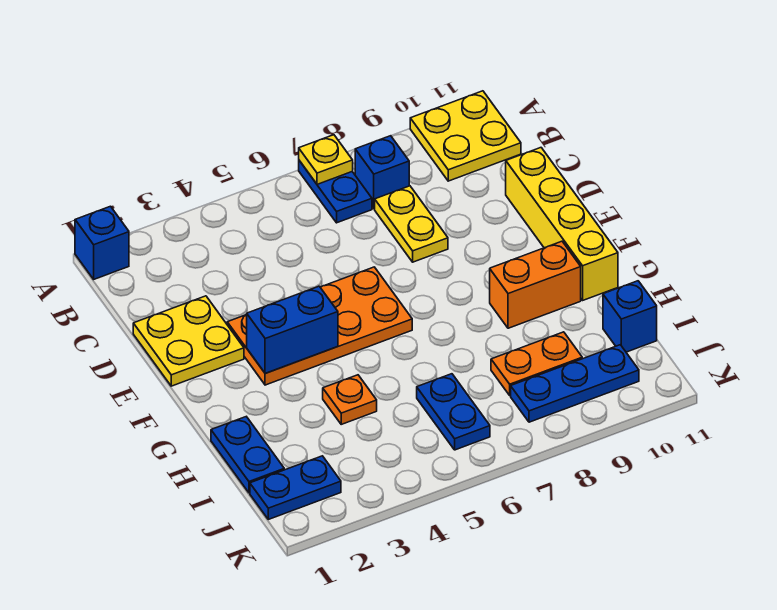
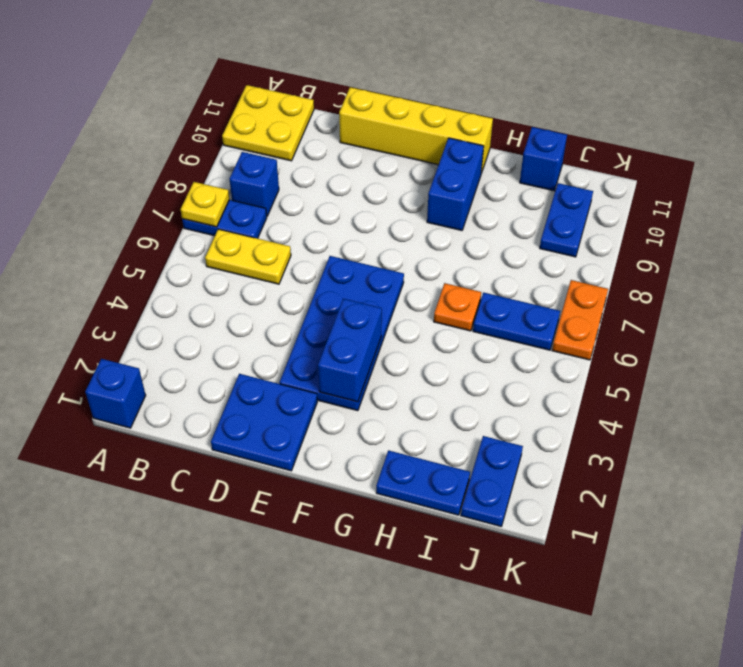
yellow 1x2 plate [375,186,448,262] -> yellow 1x2 plate moved to [205,229,291,284]
yellow 2x2 plate [133,296,244,386] -> blue 2x2 plate [211,374,317,471]
orange 2x4 plate [227,267,412,385] -> blue 2x4 plate [279,256,404,411]
orange 1x2 brick [490,241,581,328] -> blue 1x2 brick [427,138,484,230]
orange 1x1 plate [323,375,377,424] -> orange 1x1 plate moved to [434,283,481,331]
orange 1x2 plate [491,332,582,395] -> orange 1x2 plate moved to [552,280,608,360]
blue 1x3 plate [511,345,639,422] -> blue 1x2 plate [540,183,593,257]

